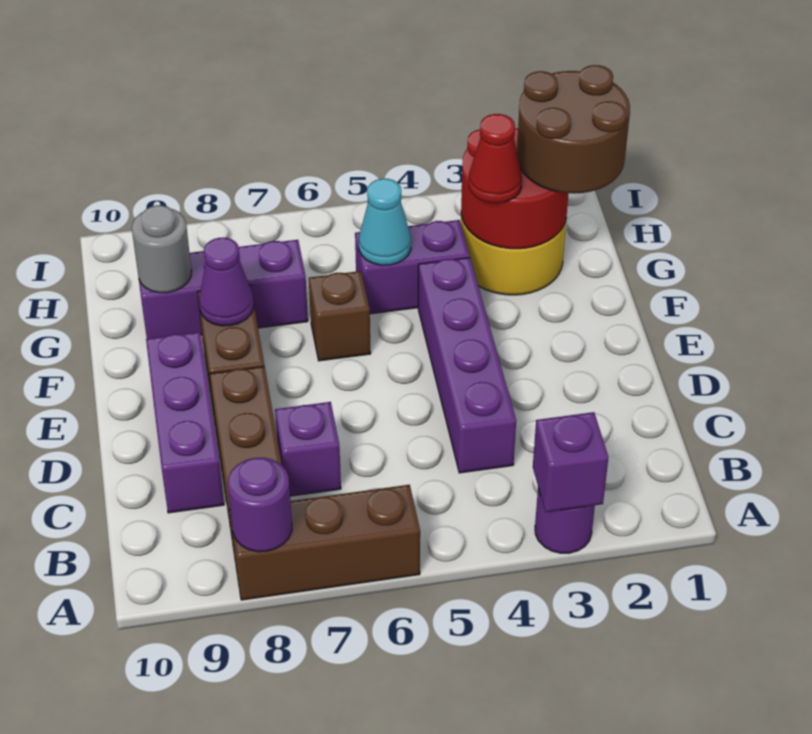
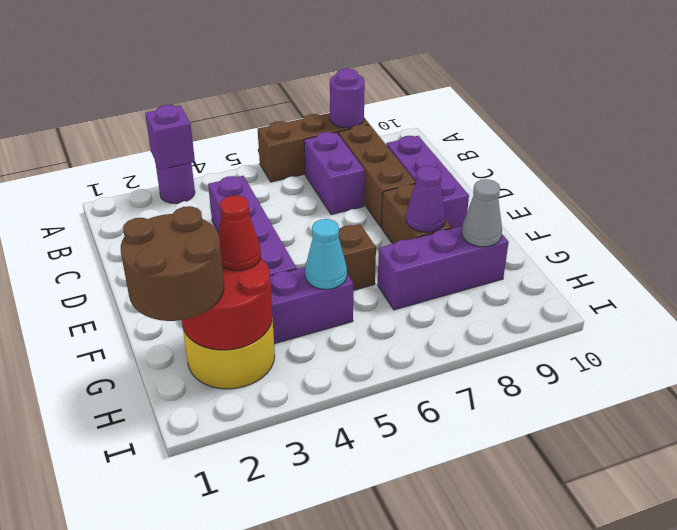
purple 1x1 brick [275,402,341,496] -> purple 1x2 brick [304,132,365,215]
grey 1x1 round brick [132,205,192,293] -> grey 1x1 cone [462,179,502,247]

